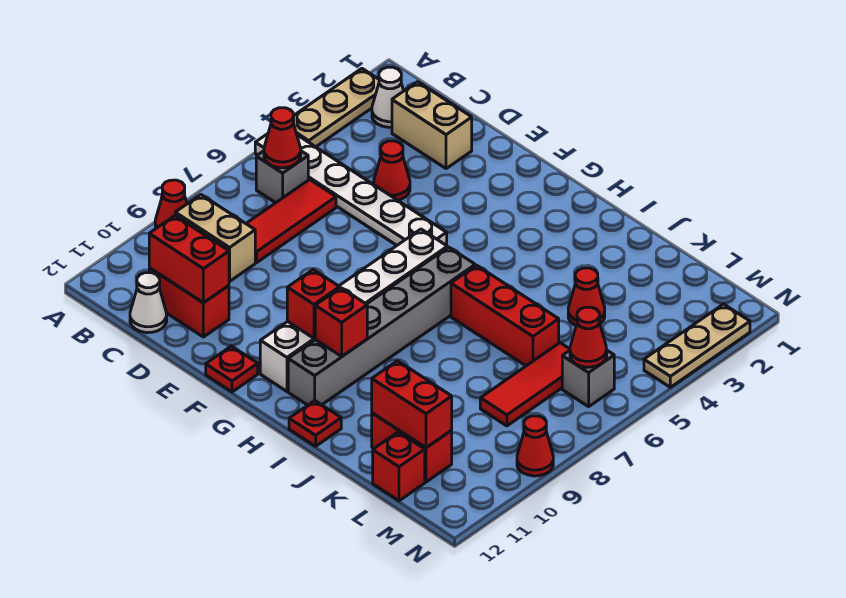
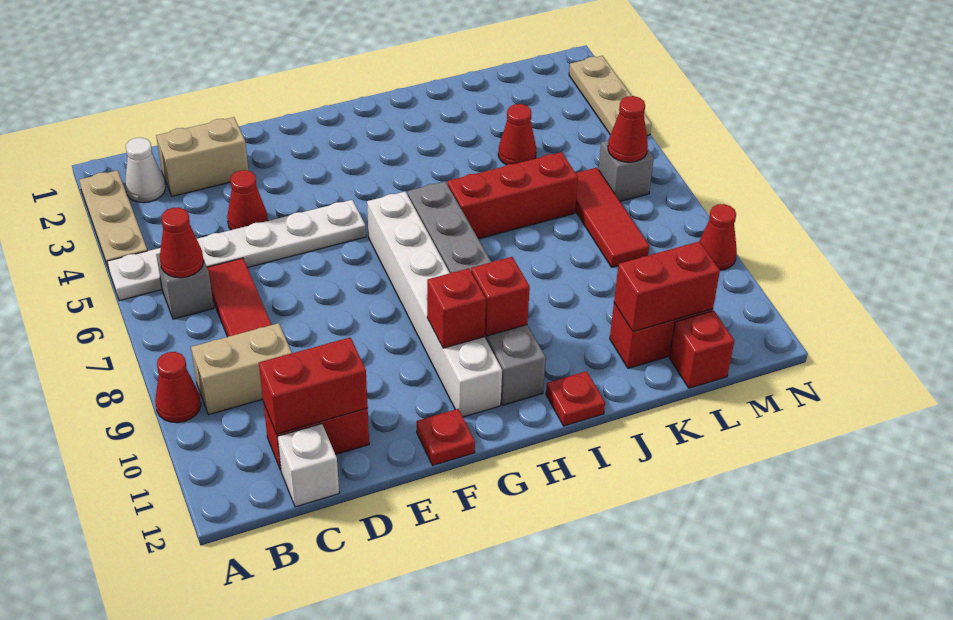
white 1x1 cone [130,273,167,333] -> white 1x1 brick [277,424,339,507]

